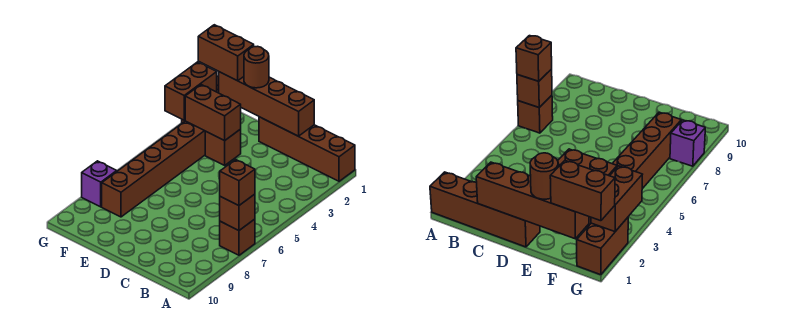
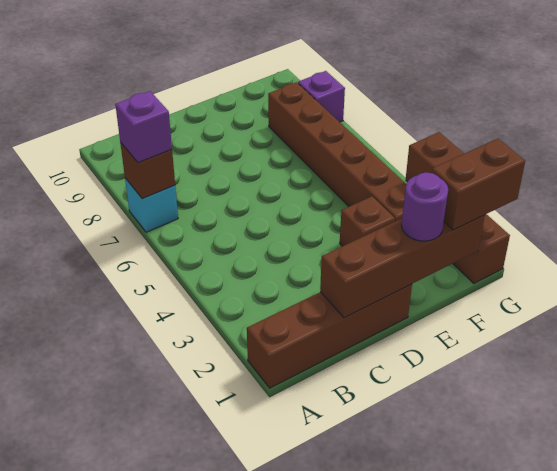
brown 1x1 brick [220,219,255,255] -> cyan 1x1 brick [125,178,178,232]
brown 1x1 brick [220,160,255,206] -> purple 1x1 brick [115,91,172,162]
brown 1x1 round brick [244,46,269,88] -> purple 1x1 round brick [401,172,448,241]
brown 1x2 brick [185,85,241,141] -> none

